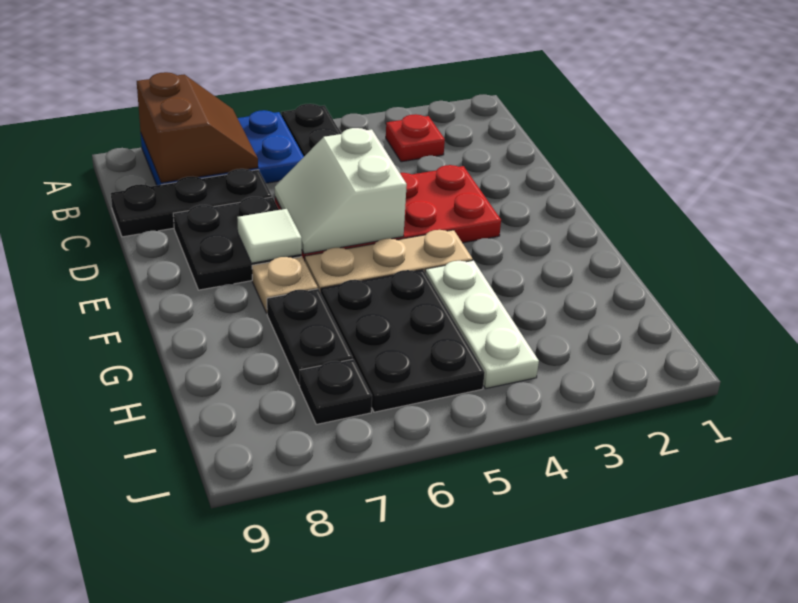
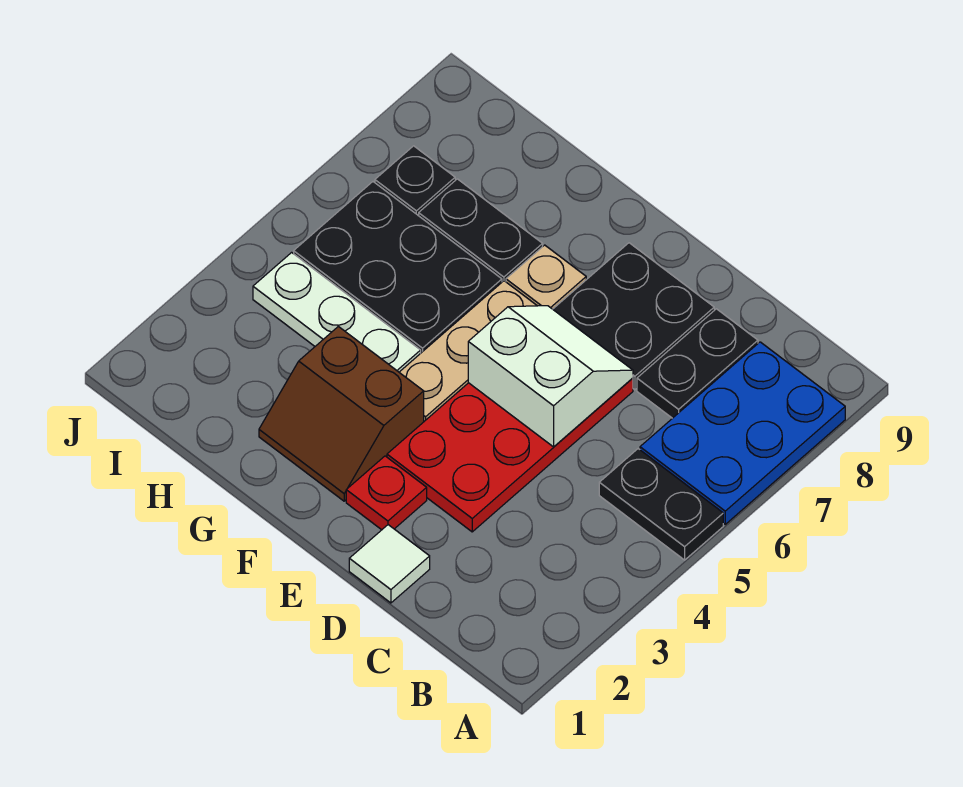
brown 2x2 slope [137,72,258,183] -> brown 2x2 slope moved to [259,326,424,501]
red 1x1 plate [386,114,445,162] -> red 1x1 plate moved to [346,456,427,530]
black 1x3 plate [111,169,272,237] -> black 1x2 plate [637,309,758,418]
white 1x1 tile [237,209,302,263] -> white 1x1 tile moved to [349,525,430,603]

